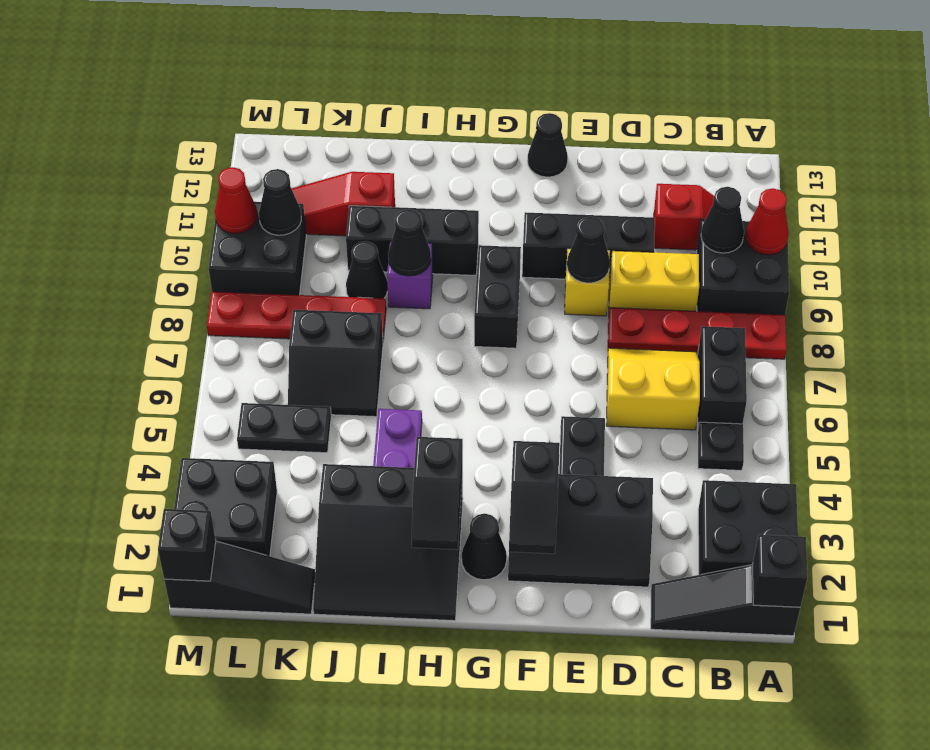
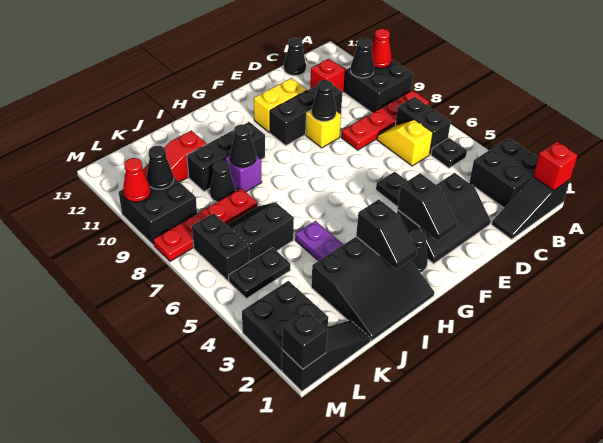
black 1x1 brick [753,535,807,607] -> red 1x1 brick [533,141,578,191]
yellow 2x2 slope [606,348,700,430] -> yellow 1x2 slope [377,120,433,166]
yellow 1x2 brick [609,251,699,311] -> yellow 1x2 brick moved to [254,78,307,133]
black 1x1 cone [527,113,568,177] -> black 1x1 cone moved to [284,38,306,76]
black 1x2 brick [474,245,521,348] -> black 1x2 brick moved to [192,213,250,281]
black 2x2 slope [288,310,383,417] -> black 2x2 slope turned to [228,202,294,261]

